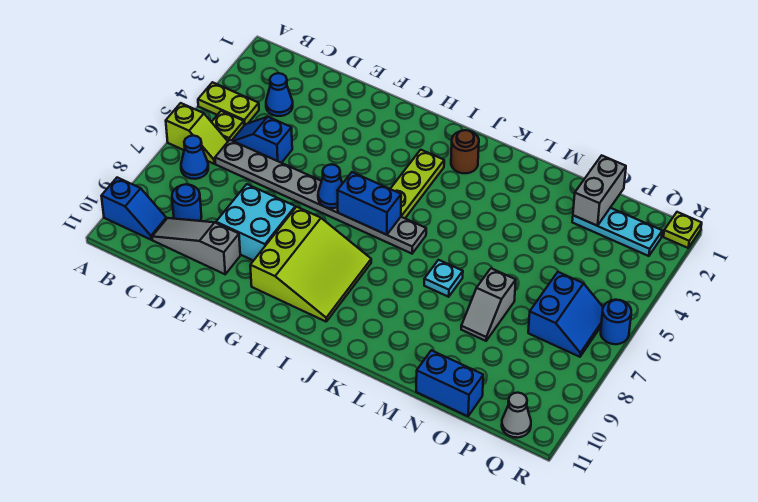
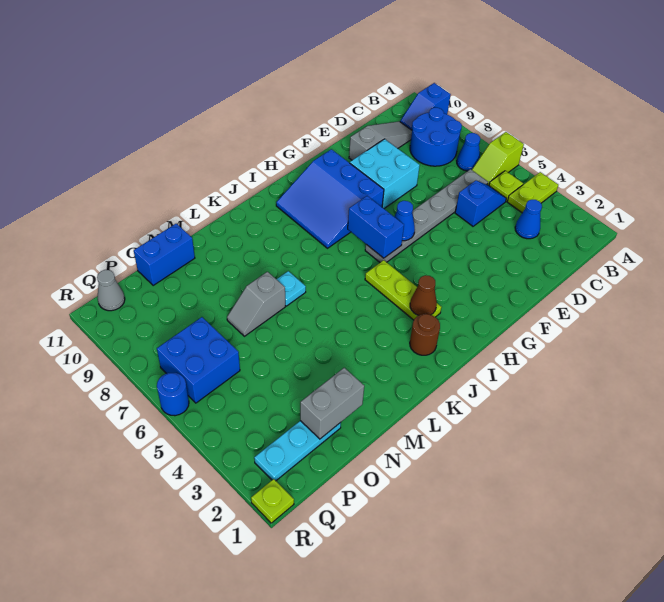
grey 1x8 plate [215,140,426,254] -> grey 1x6 plate [365,169,488,262]
blue 1x1 round brick [172,184,201,221] -> blue 2x2 round brick [410,108,462,166]
lime 3x3 slope [250,207,371,321] -> blue 3x3 slope [276,149,384,248]
blue 1x2 brick [337,172,401,235] -> blue 1x2 brick turned to [348,196,404,258]
none -> brown 1x1 cone [410,275,437,315]
grey 1x2 slope [461,268,516,341] -> grey 1x2 slope turned to [227,272,285,336]
grey 1x2 brick [573,155,626,226] -> grey 1x2 brick turned to [300,368,364,439]
blue 2x2 slope [528,272,603,357] -> blue 2x2 brick [157,317,240,403]

